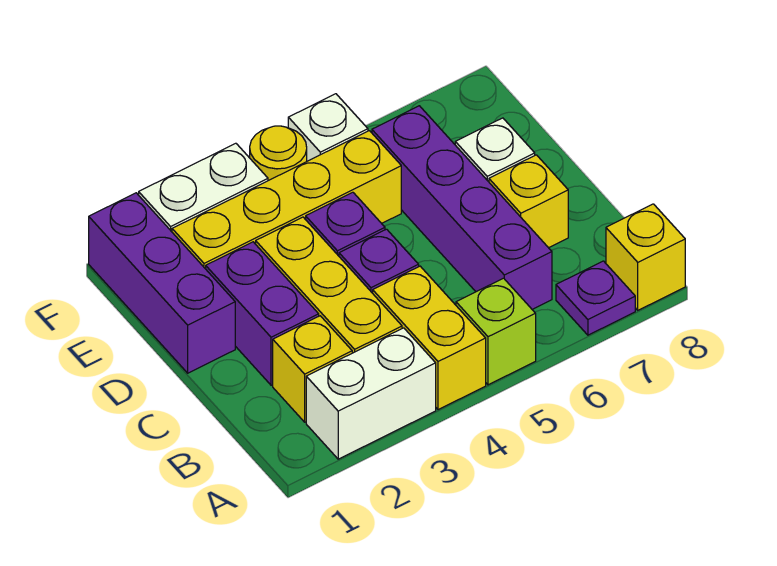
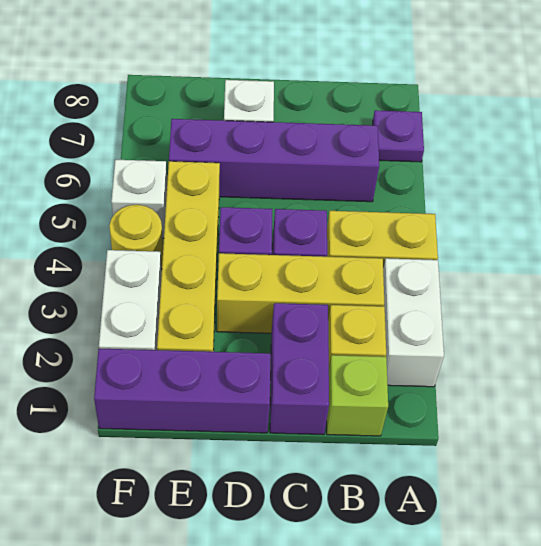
lime 1x1 brick [456,278,536,385] -> lime 1x1 brick moved to [327,355,388,436]
yellow 1x1 brick [606,204,685,310] -> none
purple 1x2 brick [206,242,319,385] -> purple 1x2 brick turned to [270,303,329,435]
yellow 1x1 brick [489,155,568,248] -> none

